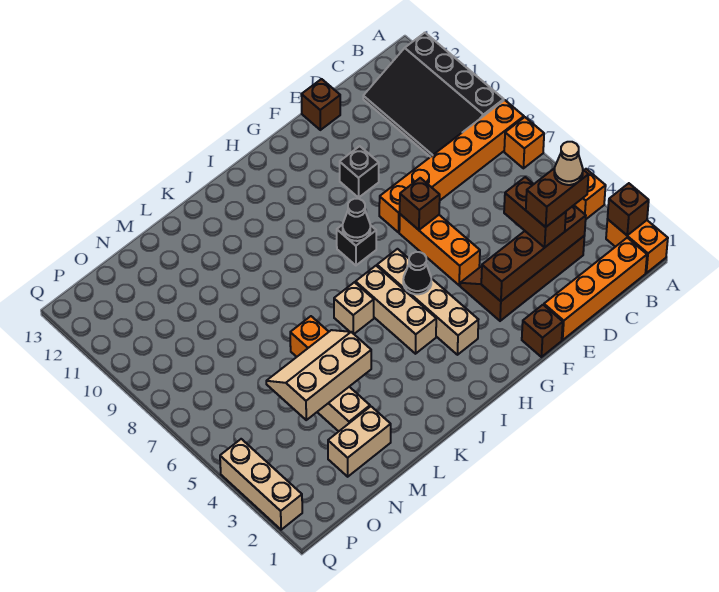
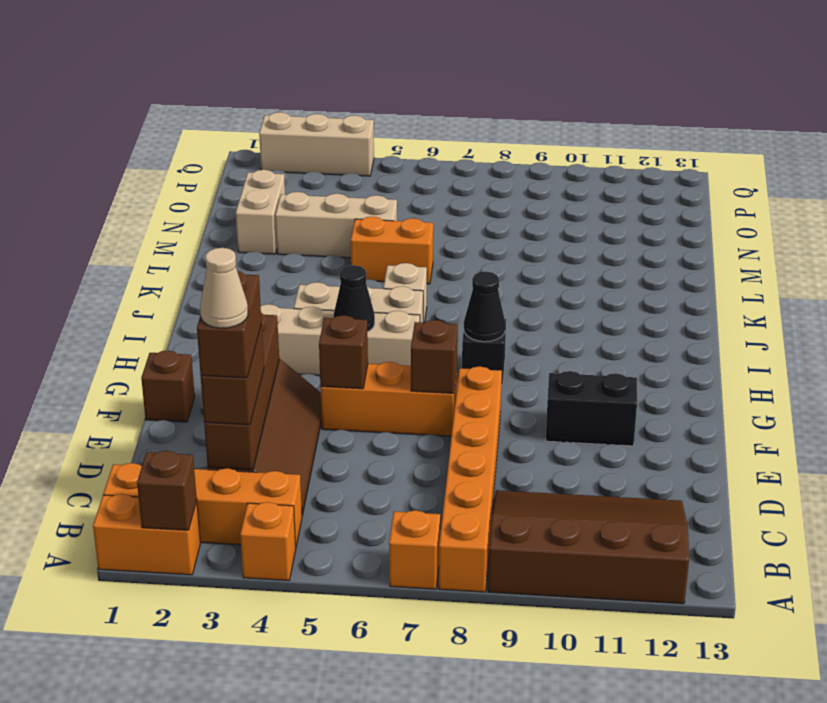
black 3x4 slope [363,33,504,157] -> brown 3x4 slope [488,490,689,604]
orange 1x4 brick [544,238,647,340] -> orange 1x4 brick turned to [103,463,302,546]
brown 1x2 brick [504,177,566,247] -> brown 1x2 brick turned to [201,323,264,425]
brown 1x1 brick [301,79,340,130] -> brown 1x1 brick moved to [319,315,368,389]
black 1x1 brick [340,146,379,198] -> black 1x2 brick [546,371,637,446]
tan 2x3 slope [266,330,371,420] -> none

